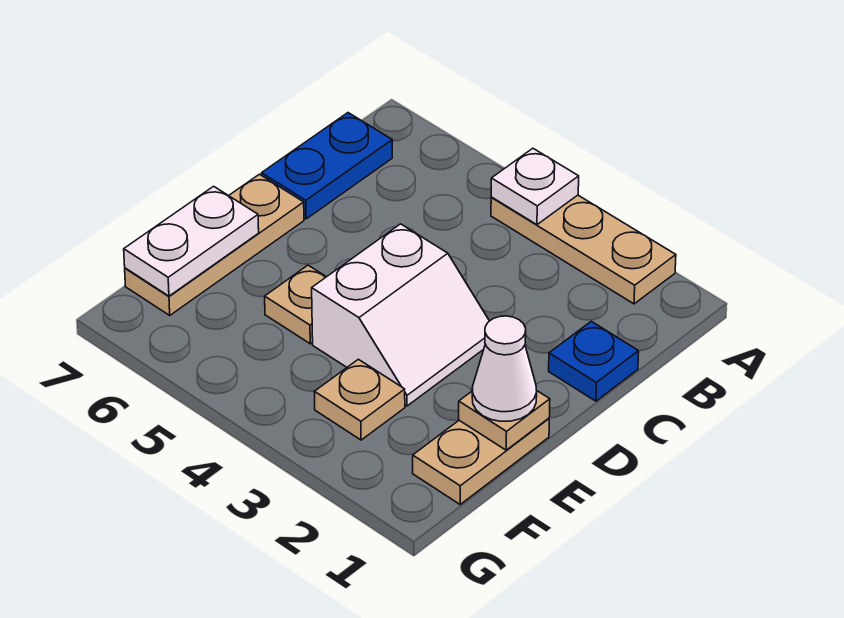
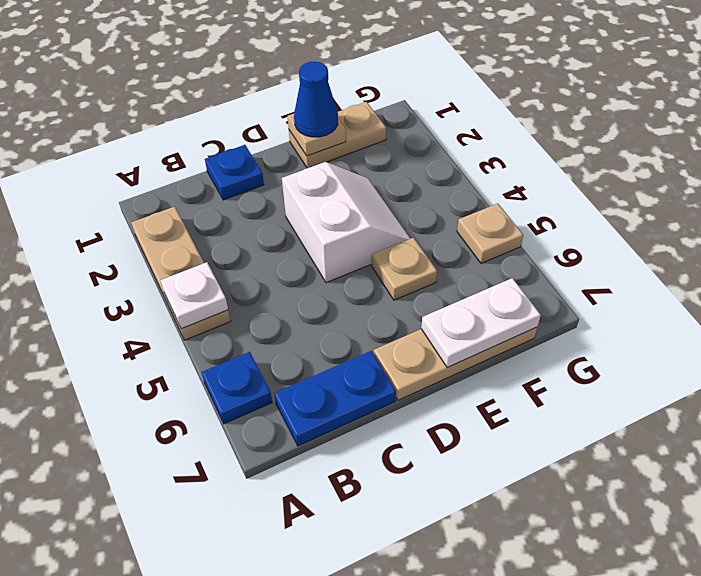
none -> blue 1x1 plate [202,352,272,424]
white 2x2 slope [312,224,489,406] -> white 2x2 slope turned to [282,162,410,283]
white 1x1 cone [472,316,537,421] -> blue 1x1 cone [294,62,338,137]
tan 1x1 plate [315,359,405,440] -> tan 1x1 plate moved to [457,204,523,263]

